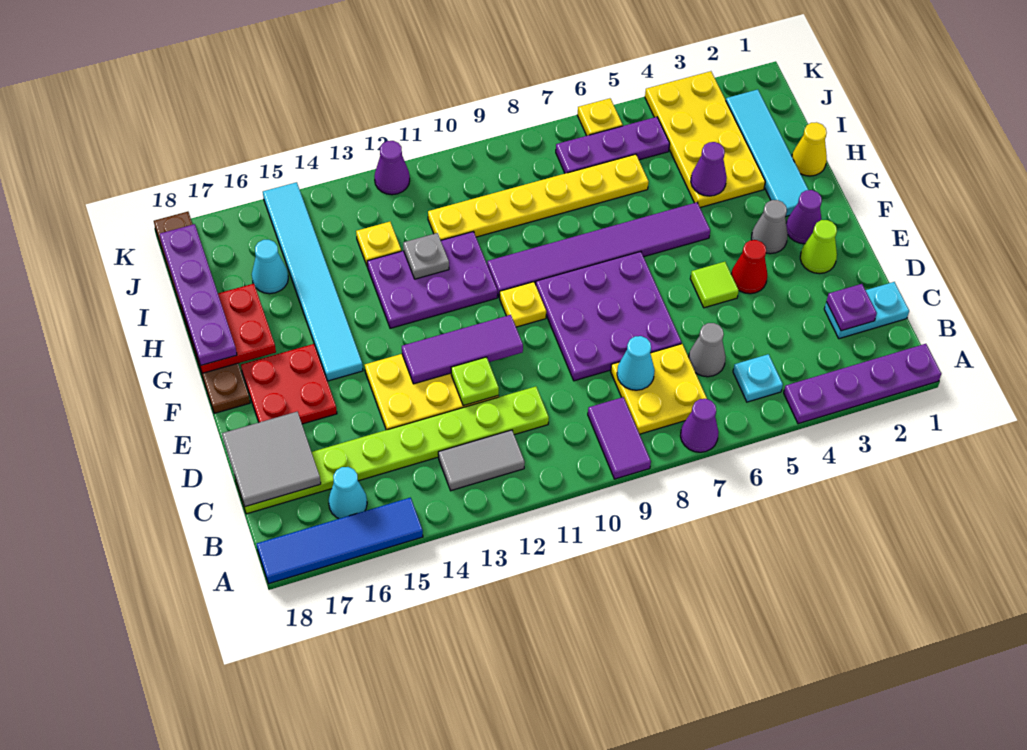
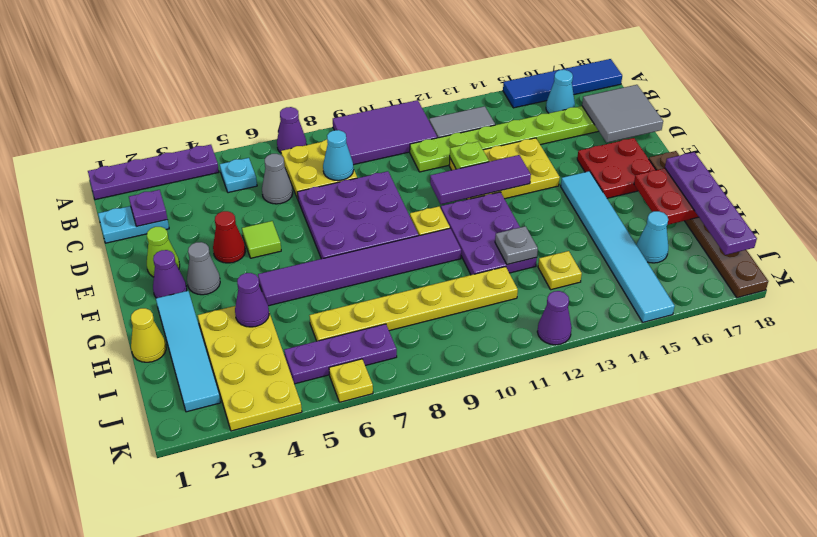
purple 1x2 tile [588,397,651,479] -> purple 2x3 tile [333,100,437,165]
purple 2x3 plate [367,232,497,328] -> purple 2x3 plate turned to [441,192,537,275]

